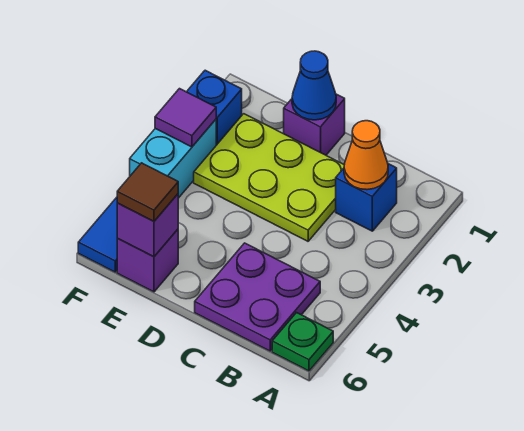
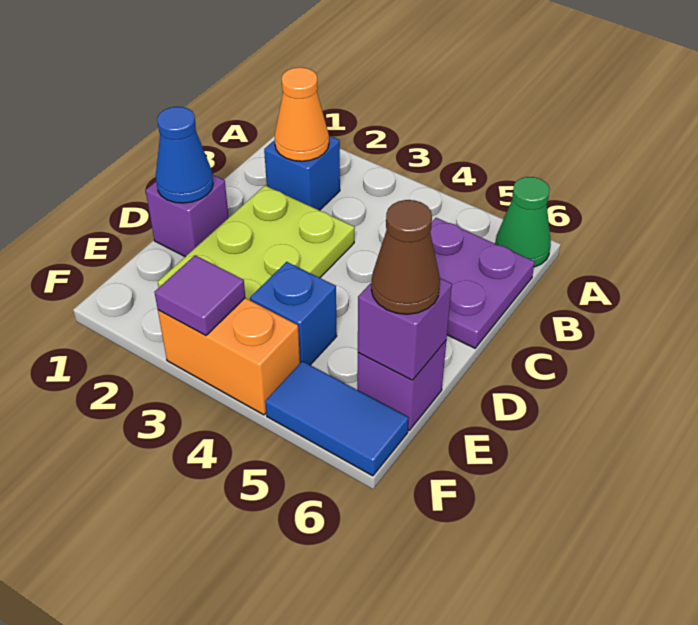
green 1x1 plate [272,313,333,371] -> green 1x1 cone [495,177,551,267]
brown 1x1 tile [117,163,178,221] -> brown 1x1 cone [371,200,440,314]
blue 1x1 brick [187,70,242,145] -> blue 1x1 brick moved to [250,262,337,365]
cyan 1x2 brick [130,120,216,198] -> orange 1x2 brick [158,298,300,415]

